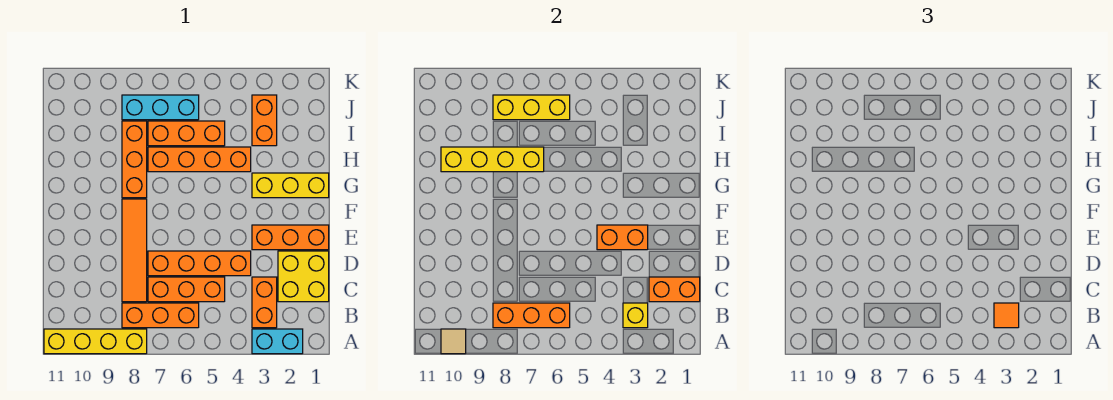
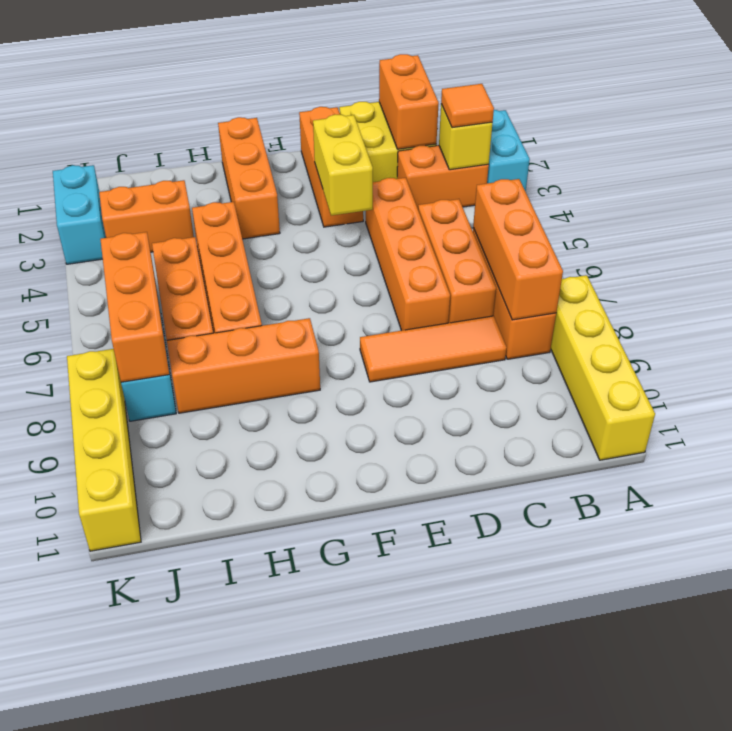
tan 1x1 tile [441,329,466,354] -> none
orange 1x4 tile [122,199,147,302] -> orange 1x3 tile [360,316,507,382]
orange 1x2 brick [597,225,648,250] -> yellow 1x2 brick [313,114,373,216]
yellow 1x3 brick [252,173,329,198] -> orange 1x3 brick [218,117,280,239]
yellow 1x4 brick [441,147,544,172] -> yellow 1x4 brick moved to [67,349,141,551]
yellow 1x3 brick [493,95,570,120] -> orange 1x3 brick [100,232,169,382]
none -> cyan 1x2 brick [53,165,106,264]

